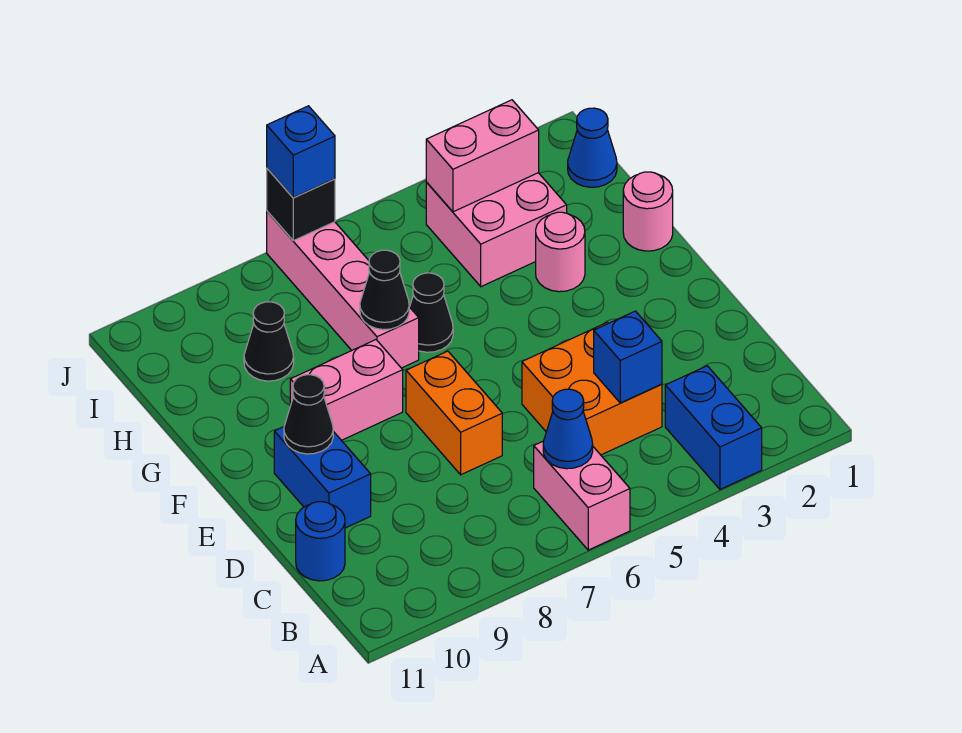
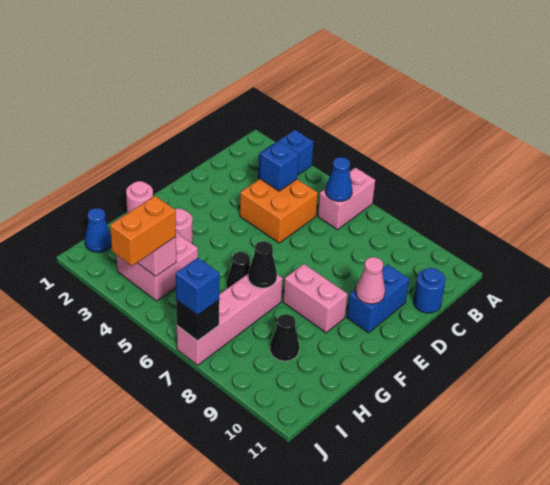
orange 1x2 brick [406,351,502,475] -> orange 1x2 brick moved to [110,196,176,266]
black 1x1 cone [284,375,333,454] -> pink 1x1 cone [356,257,385,304]

